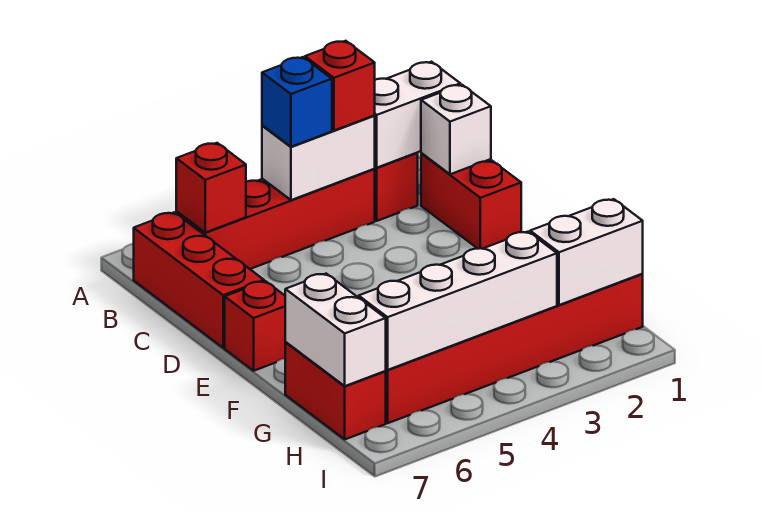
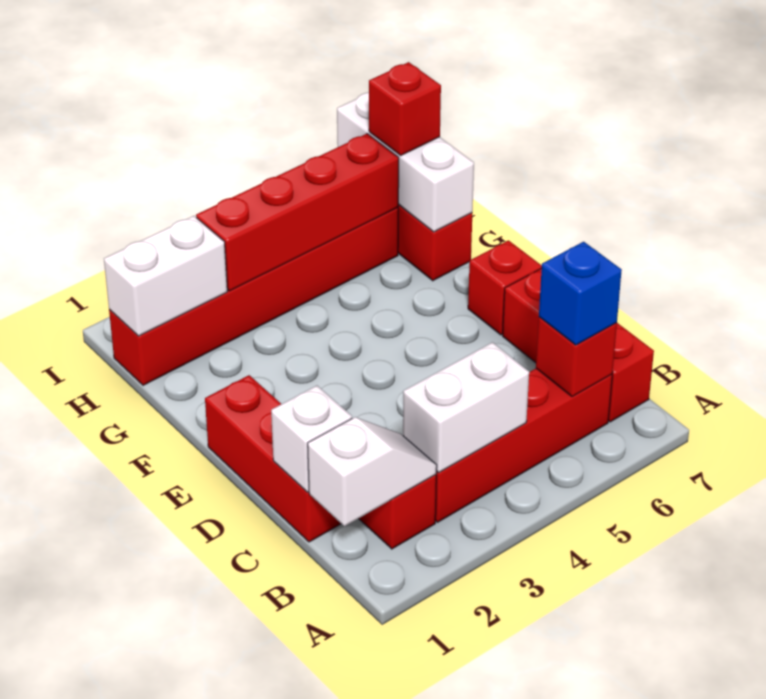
white 1x2 brick [374,62,460,168] -> white 1x2 slope [308,417,437,526]
red 1x1 brick [305,41,375,131] -> red 1x1 brick moved to [369,62,441,155]
blue 1x1 brick [262,57,332,147] -> blue 1x1 brick moved to [539,242,622,345]
red 1x2 brick [421,153,521,249] -> red 1x3 brick [205,375,341,542]
white 1x2 brick [285,274,386,386] -> white 1x3 brick [337,92,474,232]
white 1x4 brick [359,232,557,370] -> red 1x4 brick [196,134,399,291]

